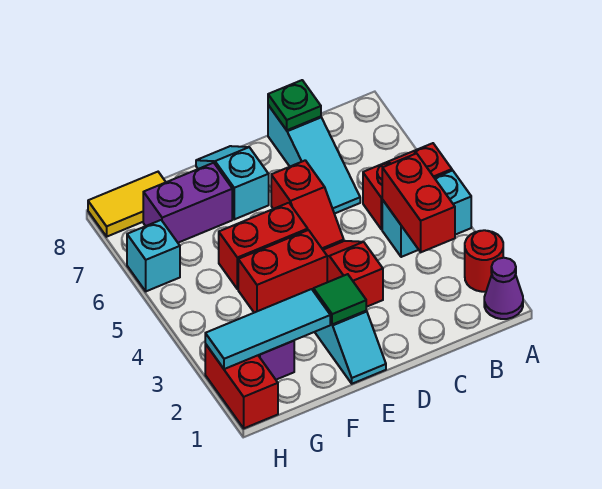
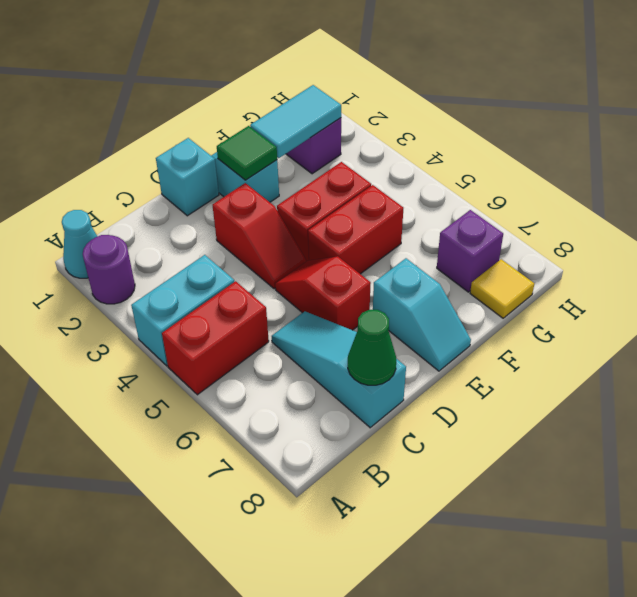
purple 1x1 cone [484,258,523,319] -> cyan 1x1 cone [62,210,97,278]
red 1x1 round brick [465,230,503,292] -> purple 1x1 round brick [83,235,135,304]
red 1x2 brick [382,153,455,252] -> none
green 1x1 plate [268,80,321,130] -> green 1x1 cone [348,310,396,385]
cyan 1x3 tile [205,289,330,369] -> cyan 1x2 tile [250,85,341,158]
purple 1x2 brick [143,163,232,243] -> purple 1x1 brick [437,210,503,292]
yellow 1x2 tile [88,172,166,237] -> yellow 1x1 tile [470,259,534,318]
red 1x2 brick [205,344,278,428] -> none
cyan 1x1 brick [127,220,180,291] -> cyan 1x1 brick moved to [156,138,219,216]

